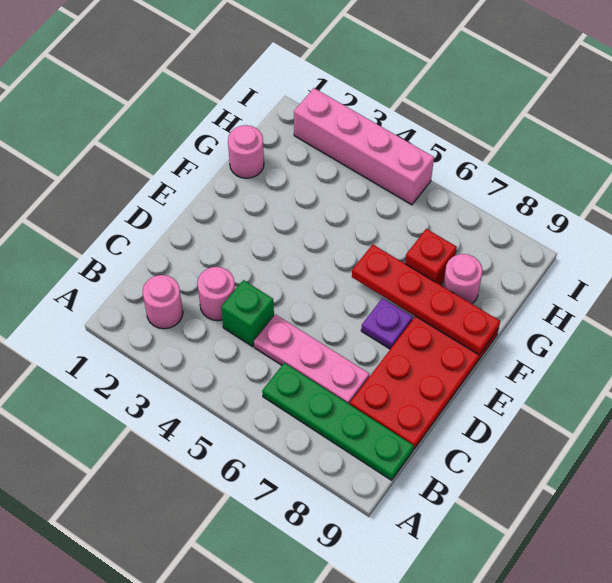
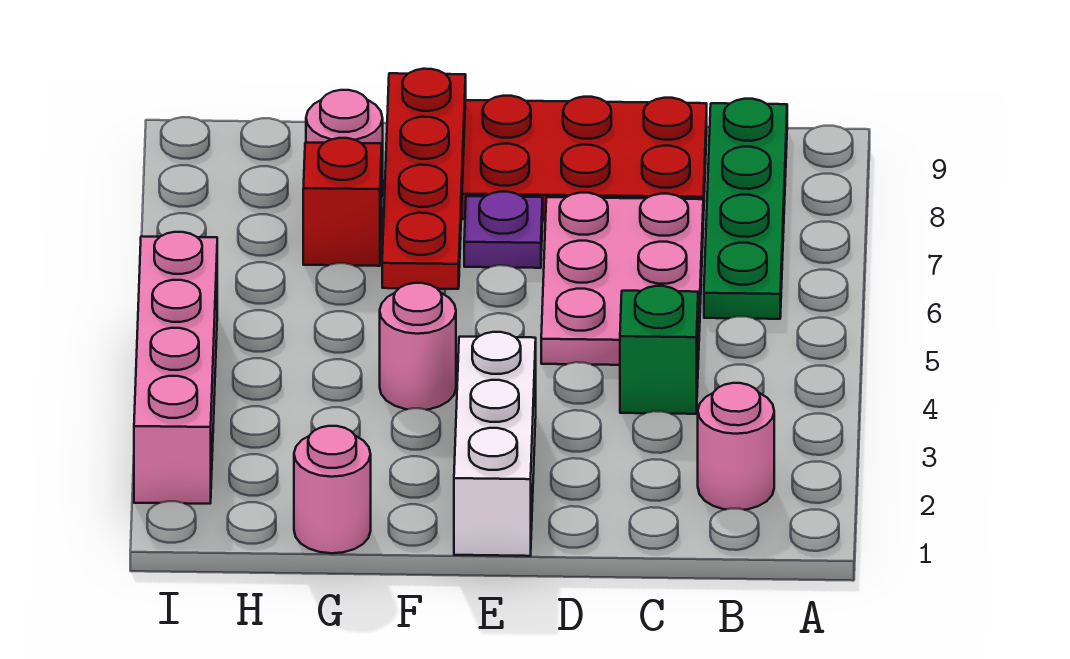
pink 1x1 round brick [197,267,235,321] -> pink 1x1 round brick moved to [380,283,456,410]
pink 1x3 plate [254,315,369,404] -> pink 2x3 plate [541,193,703,365]
none -> white 1x3 brick [454,332,536,556]

